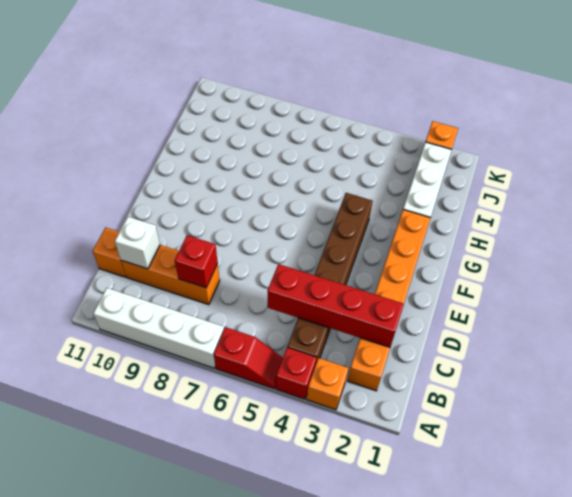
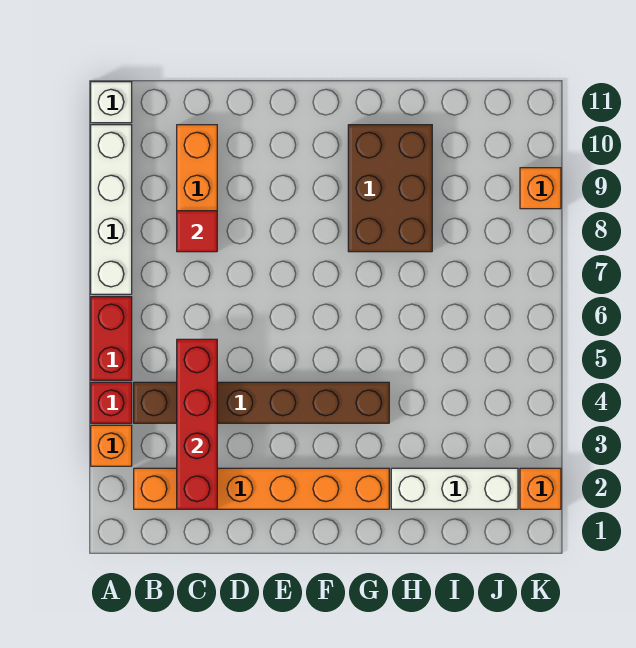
red 1x2 slope [214,327,283,389] -> red 1x2 brick [91,297,132,380]
red 1x1 brick [175,235,218,288] -> red 1x1 tile [177,211,217,252]
white 1x1 brick [115,217,160,269] -> white 1x1 brick moved to [91,82,132,123]
orange 1x1 brick [93,227,126,277] -> orange 1x1 brick moved to [520,168,561,209]
none -> brown 2x3 brick [348,125,432,252]

